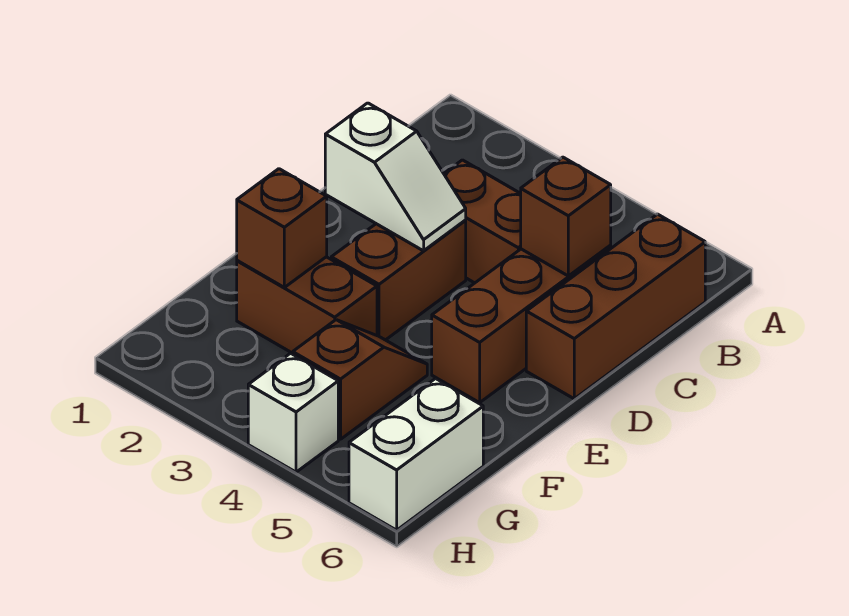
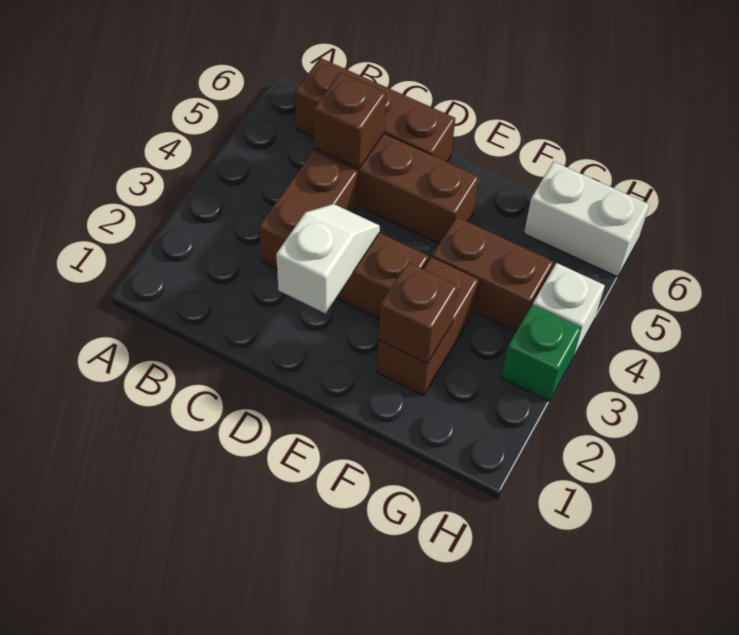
brown 1x2 slope [293,320,427,439] -> brown 1x2 brick [432,217,554,332]
none -> green 1x1 brick [502,305,581,401]

